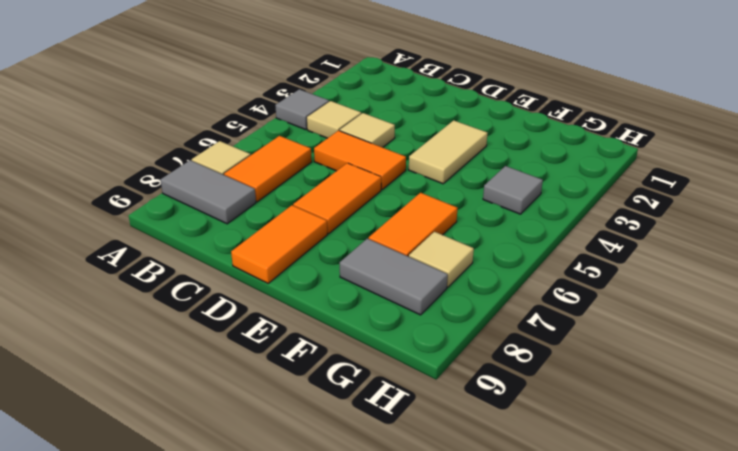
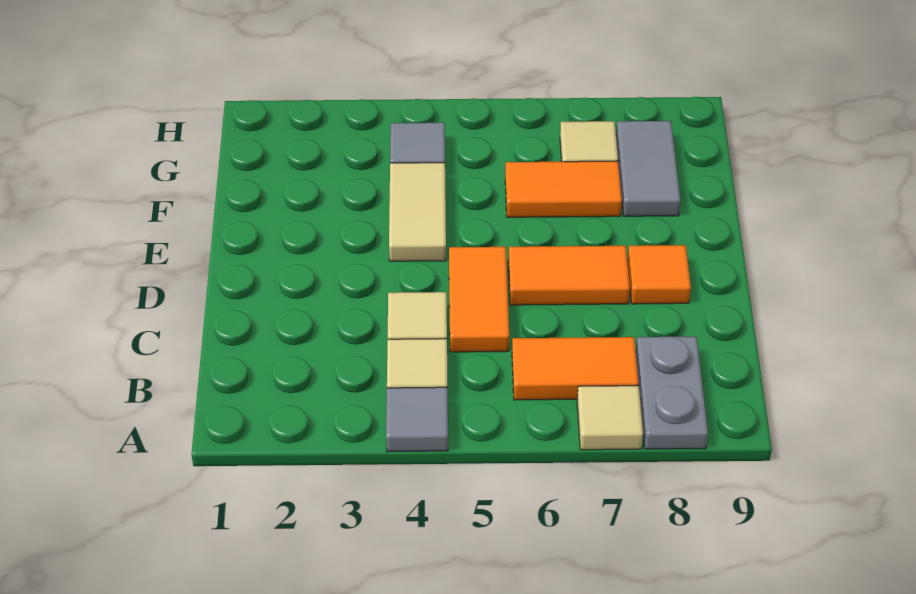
grey 1x2 tile [161,160,256,224] -> grey 1x2 plate [636,337,708,449]
orange 1x2 tile [231,205,327,283] -> orange 1x1 tile [627,245,691,304]
tan 1x2 tile [409,120,487,184] -> tan 1x2 tile turned to [389,163,446,261]

